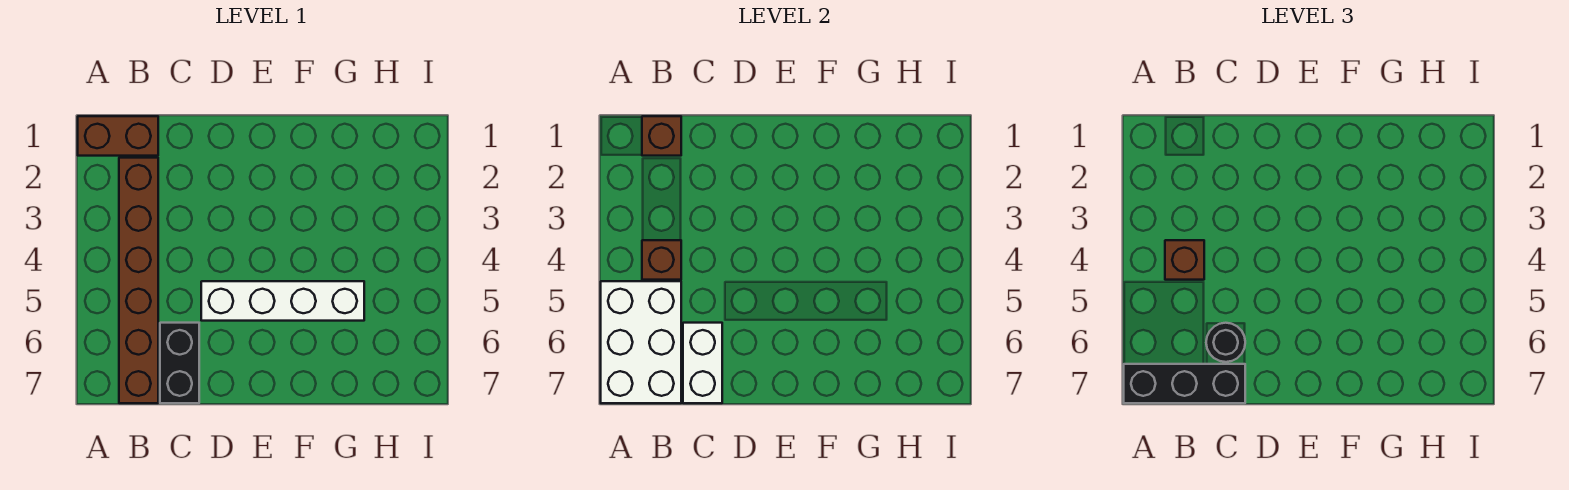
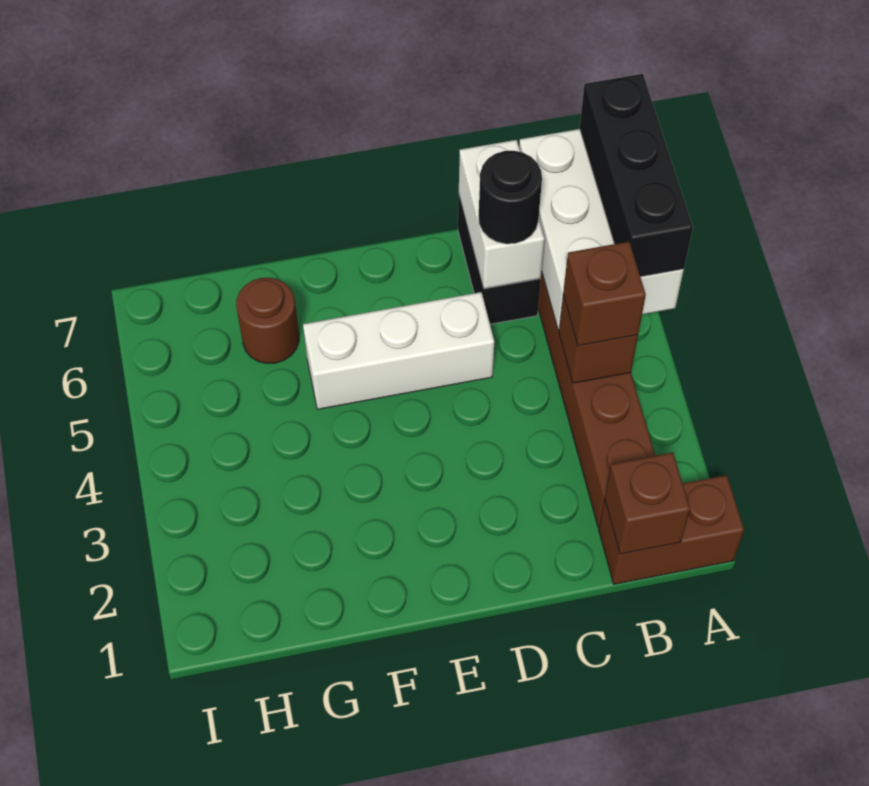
black 1x3 brick [1124,364,1245,403] -> black 1x3 brick turned to [579,74,693,277]
white 1x4 brick [201,281,364,321] -> white 1x3 brick [303,292,494,409]
none -> brown 1x1 round brick [236,278,299,363]

